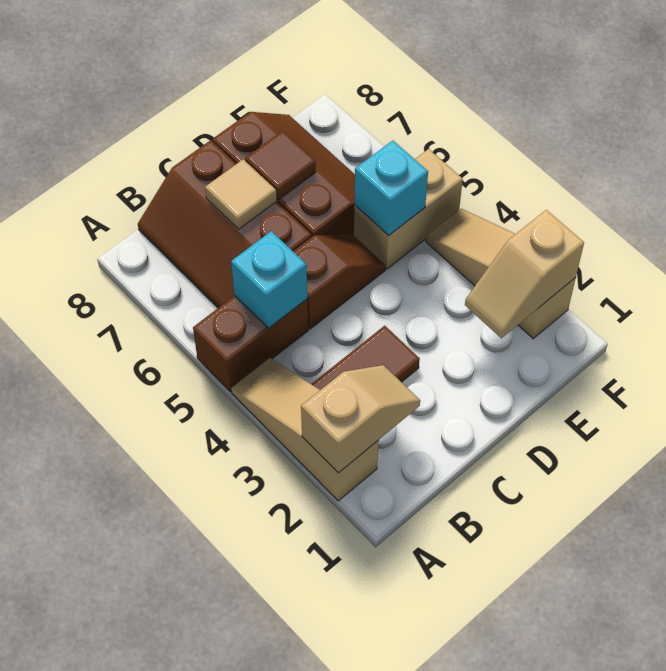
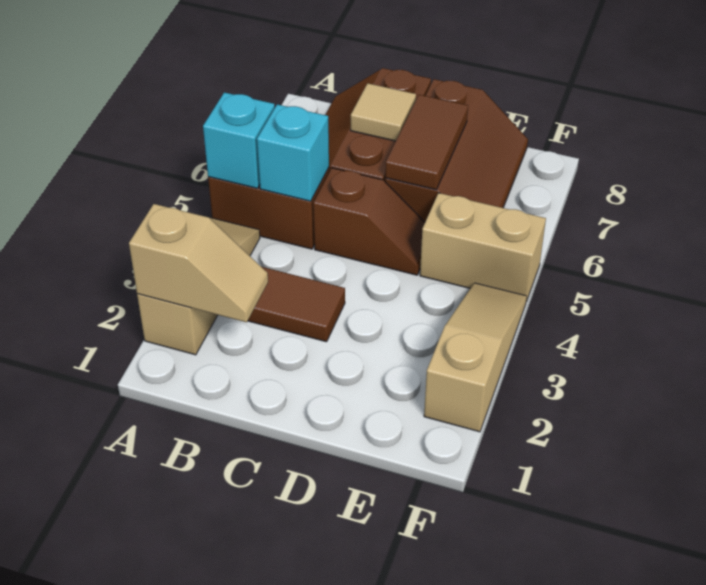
brown 1x1 tile [245,131,316,200] -> brown 1x2 tile [385,95,468,190]
tan 1x2 slope [465,210,584,338] -> none
cyan 1x1 brick [354,140,428,236] -> cyan 1x1 brick moved to [203,92,275,188]

